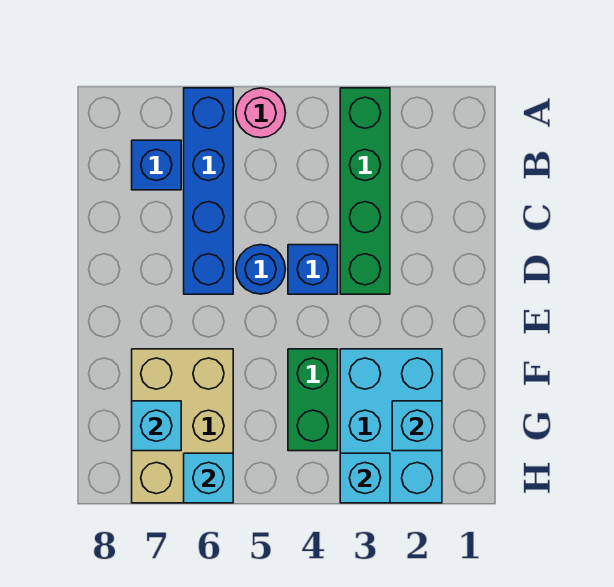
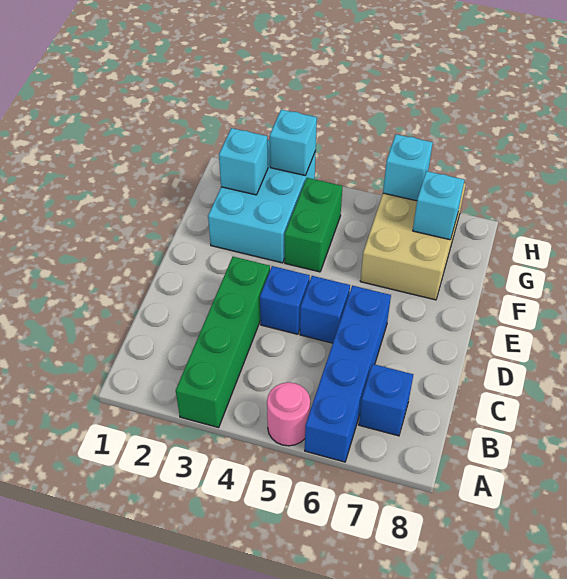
blue 1x1 round brick [236,245,285,294] -> blue 1x1 brick [300,276,350,343]

